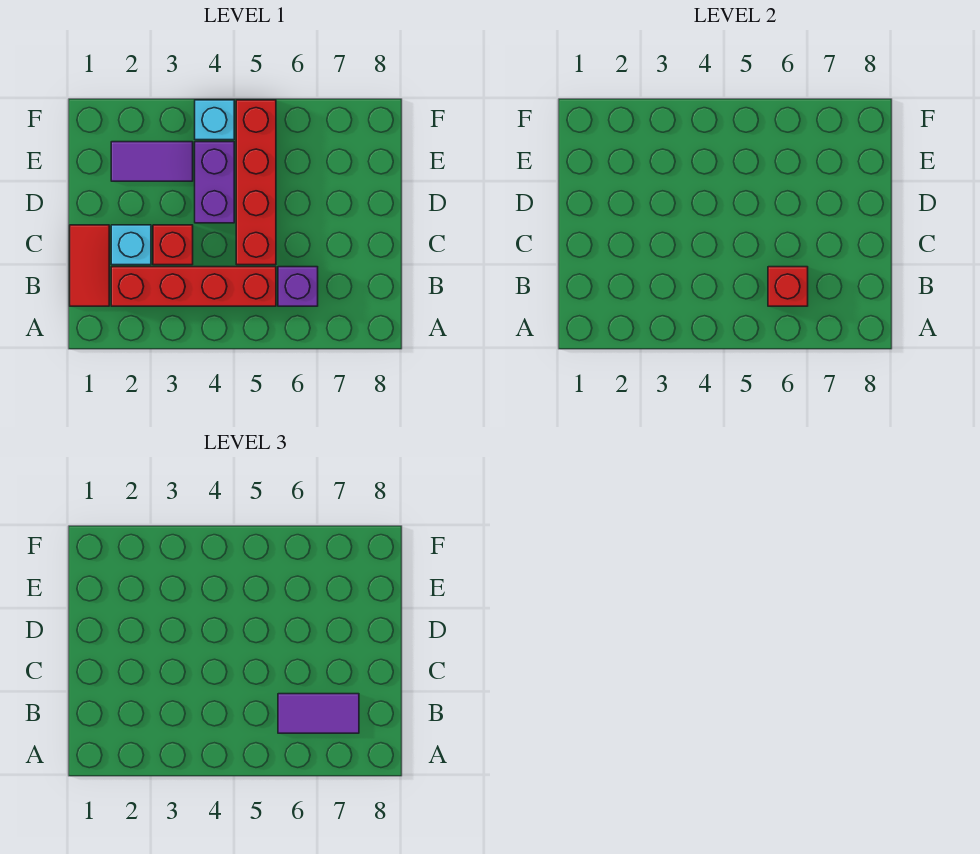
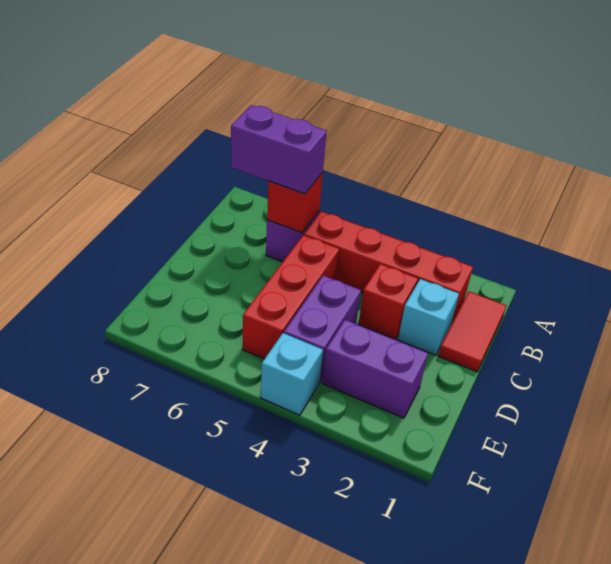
purple 1x2 tile [278,694,359,733] -> purple 1x2 brick [231,105,327,194]
red 1x4 brick [236,100,276,265] -> red 1x3 brick [243,235,339,359]
purple 1x2 tile [111,142,193,181] -> purple 1x2 brick [322,320,428,418]

